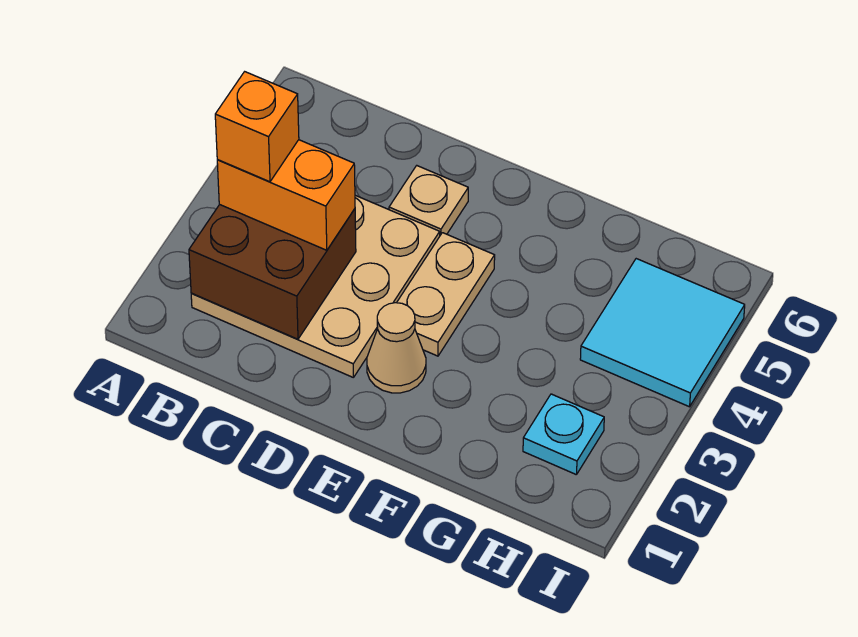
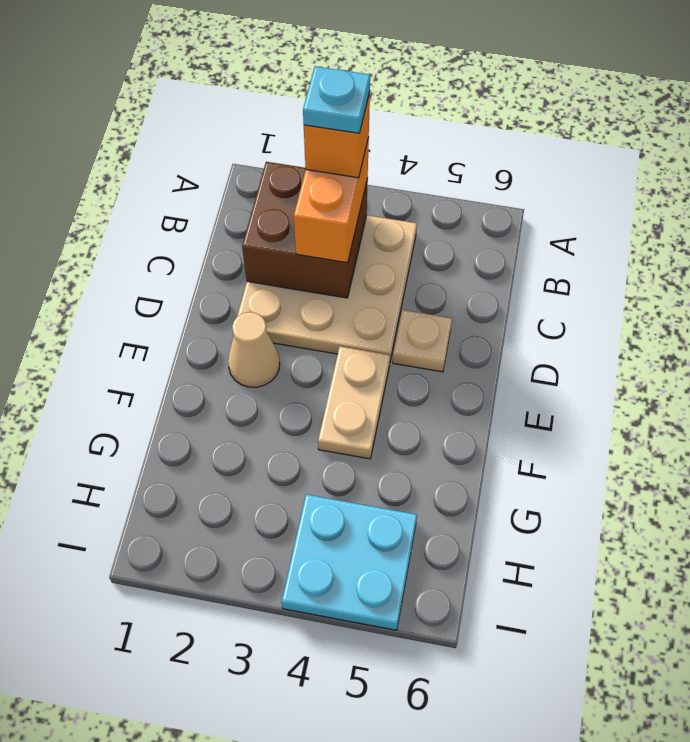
tan 1x2 plate [397,233,495,356] -> tan 1x2 plate turned to [318,347,390,459]
cyan 1x1 plate [523,394,604,475] -> cyan 1x1 plate moved to [303,66,370,133]
cyan 2x2 tile [580,259,745,407] -> cyan 2x2 plate [282,494,417,630]

